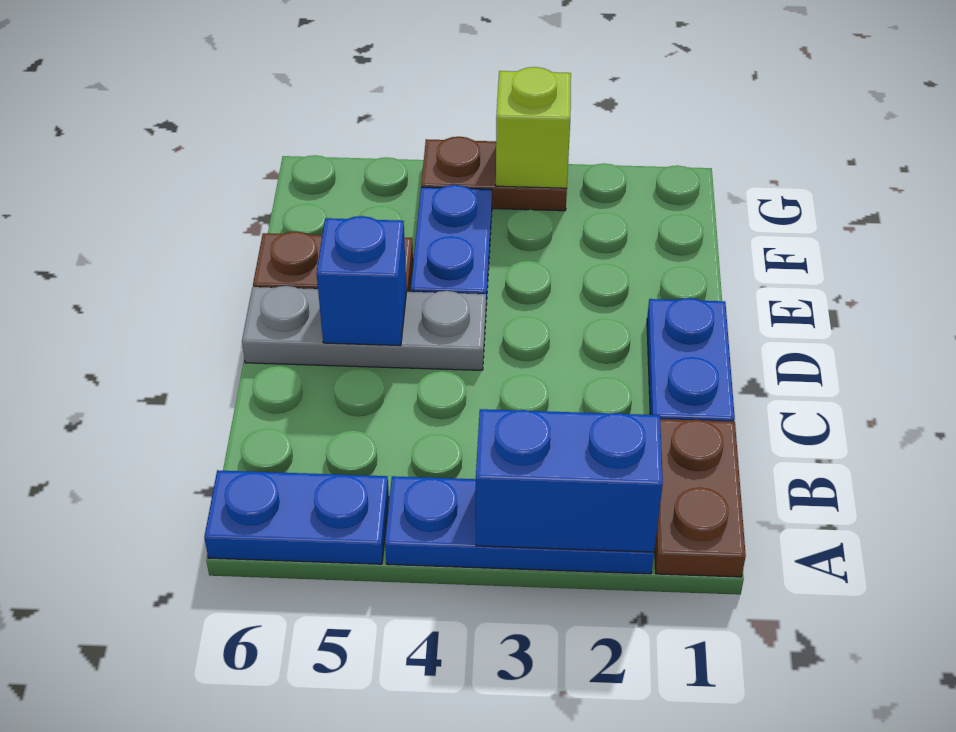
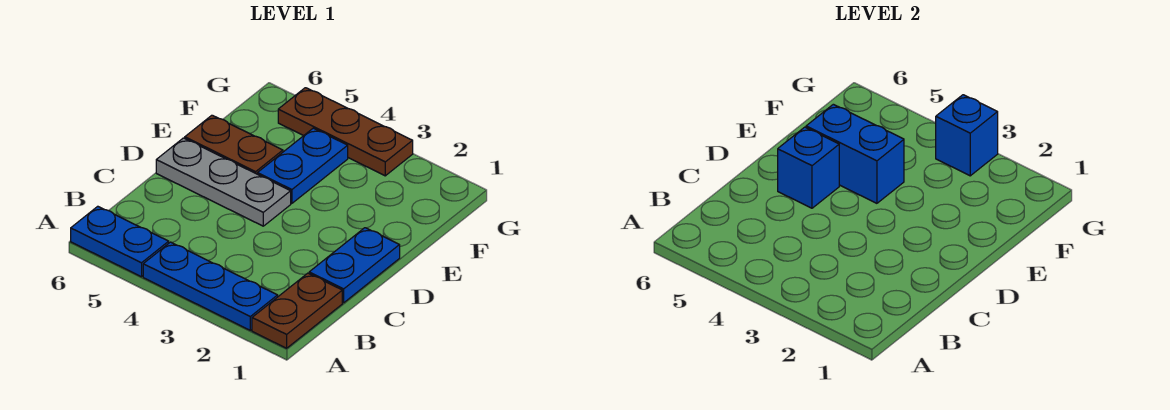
blue 1x2 brick [476,409,663,552] -> blue 1x2 brick moved to [806,104,904,203]
brown 1x2 plate [421,137,567,211] -> brown 1x3 plate [278,88,413,176]
lime 1x1 brick [496,67,571,188] -> blue 1x1 brick [936,95,998,176]

